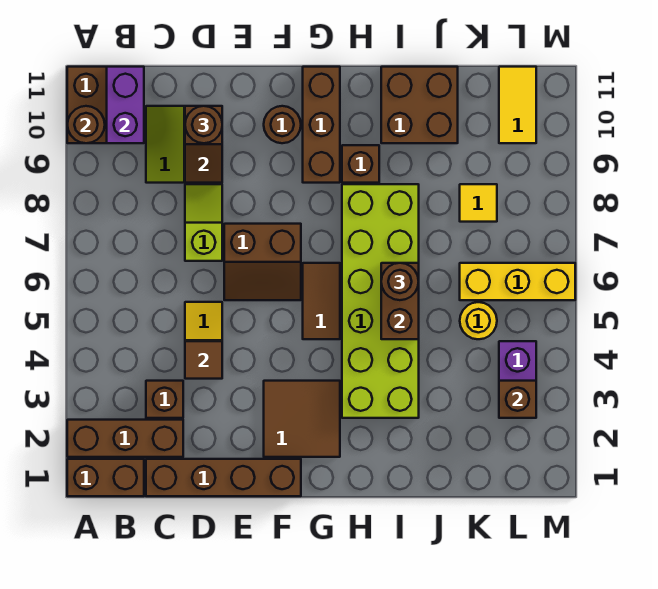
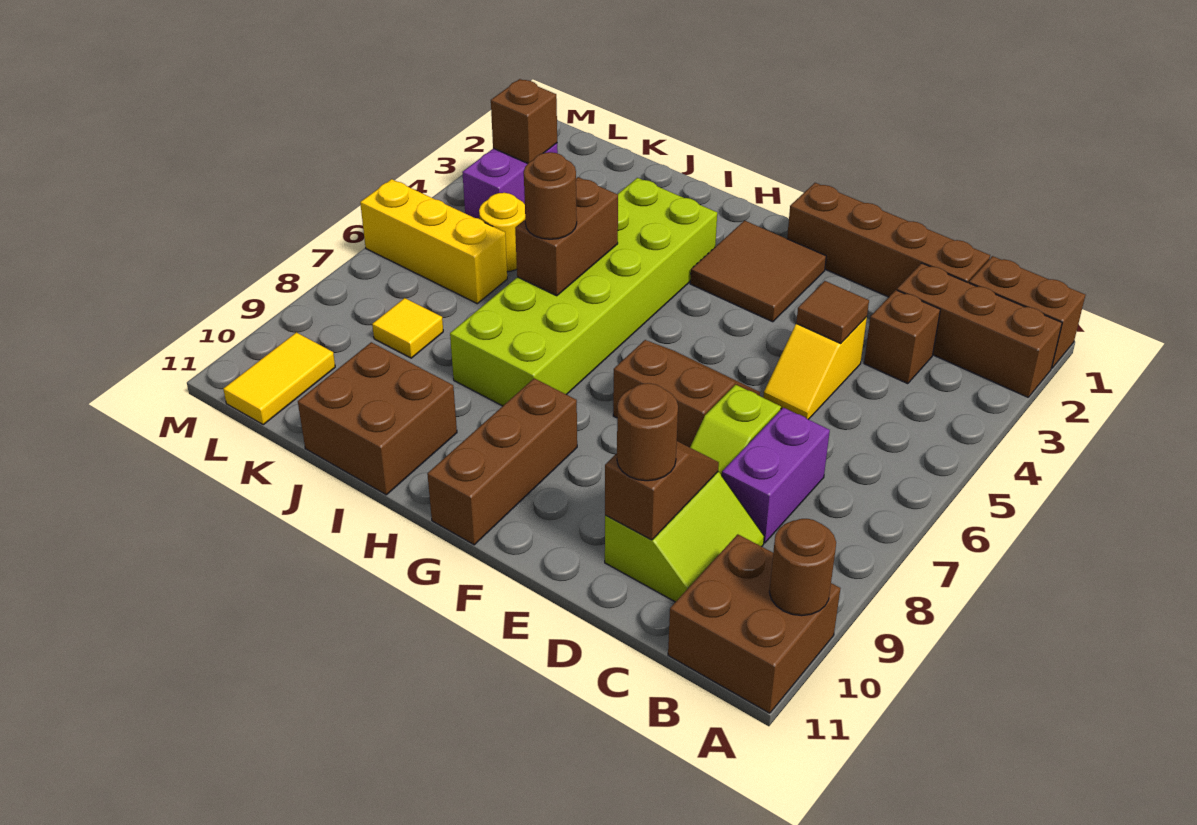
purple 1x2 brick [107,67,144,143] -> purple 1x2 brick moved to [722,408,830,543]
brown 1x1 round brick [264,106,301,143] -> none
brown 1x2 tile [303,263,340,339] -> none
brown 1x1 brick [342,145,379,183] -> none

